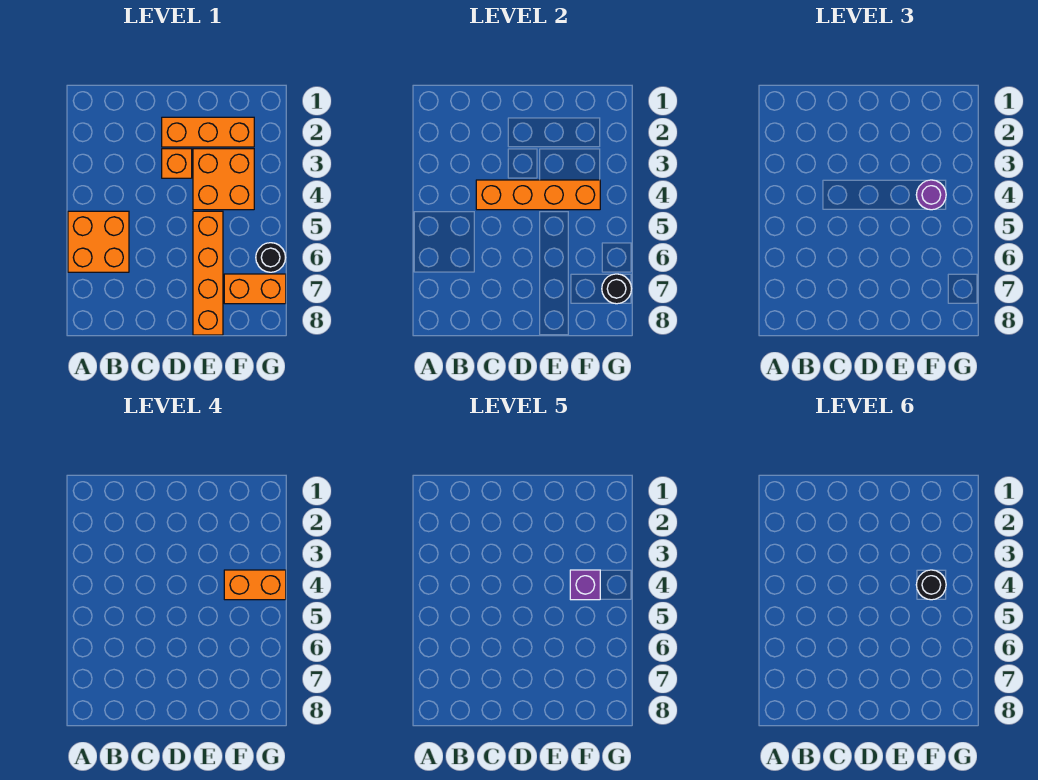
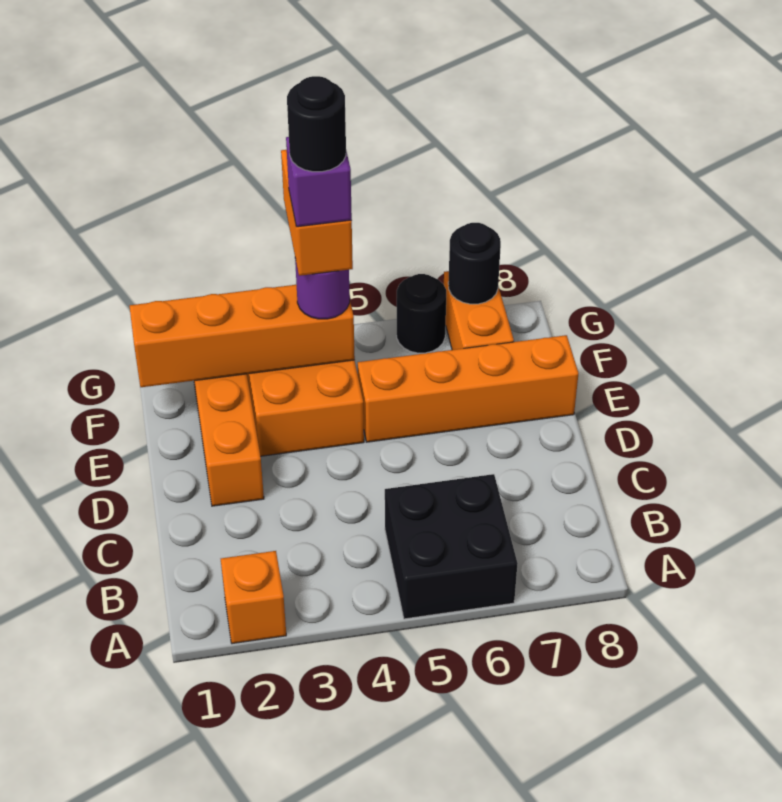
orange 2x2 brick [68,211,129,272] -> black 2x2 brick [385,474,518,619]
orange 1x4 brick [476,180,600,210] -> orange 1x4 brick turned to [130,285,355,387]
orange 1x1 brick [162,149,192,178] -> orange 1x1 brick moved to [221,551,286,644]

